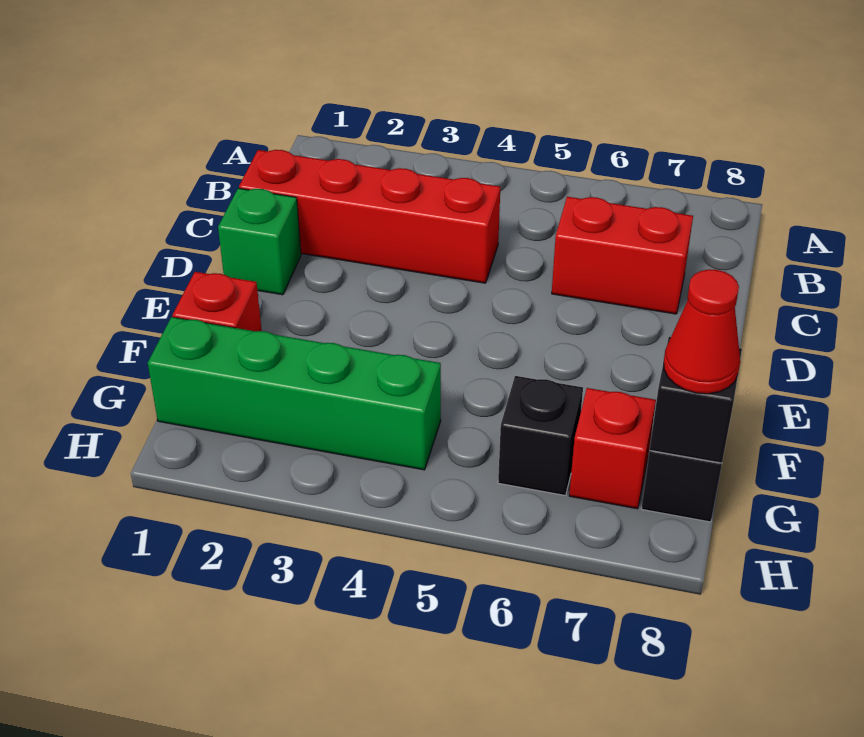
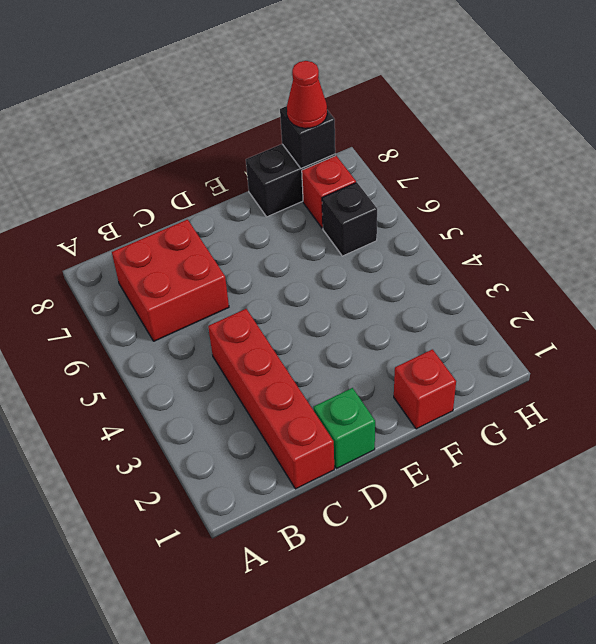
red 1x2 brick [552,197,693,314] -> red 2x2 brick [112,220,229,341]
green 1x4 brick [148,317,441,470] -> none

